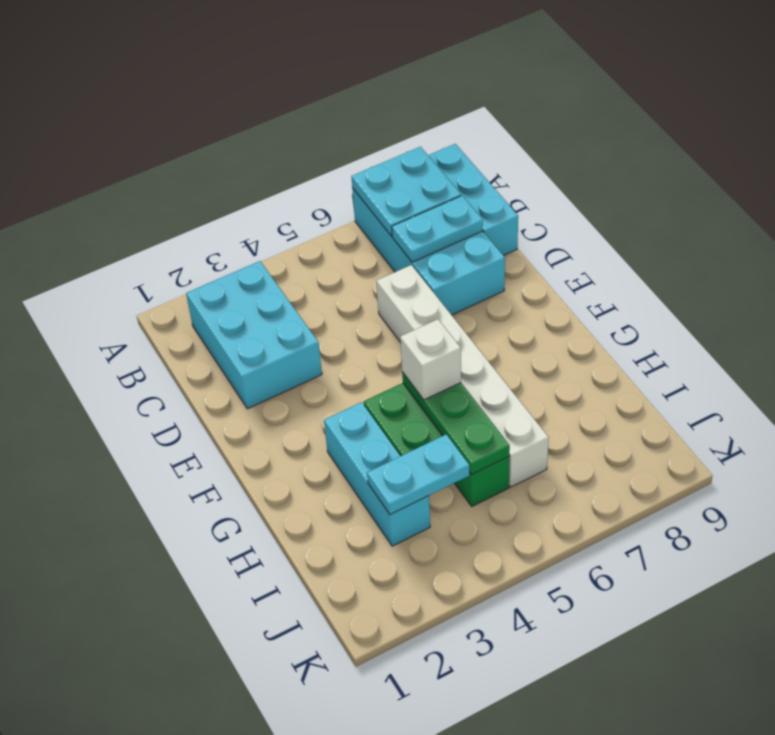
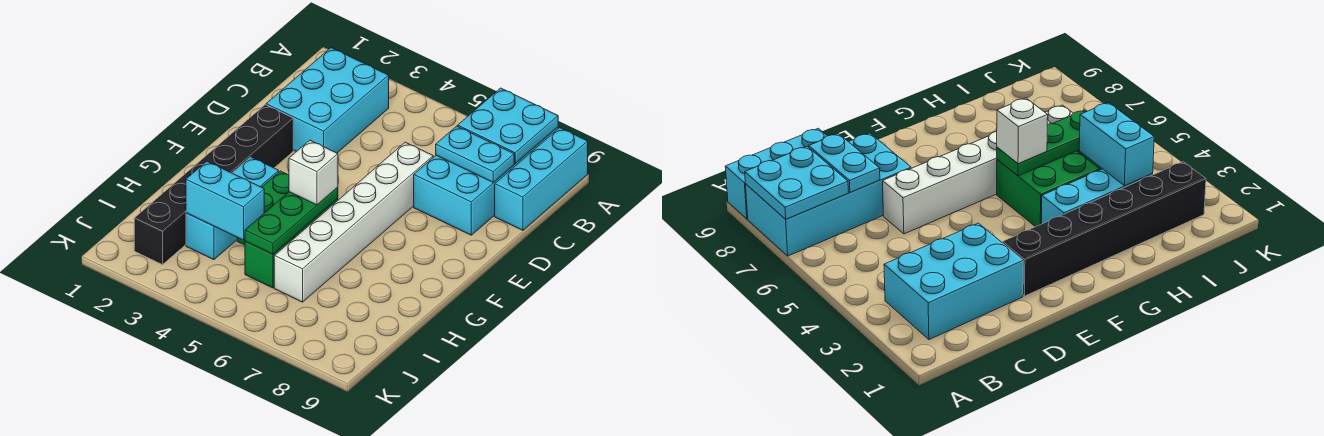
none -> black 1x6 brick [134,105,293,265]
cyan 1x2 plate [367,434,469,515] -> cyan 1x2 brick [186,161,264,240]

